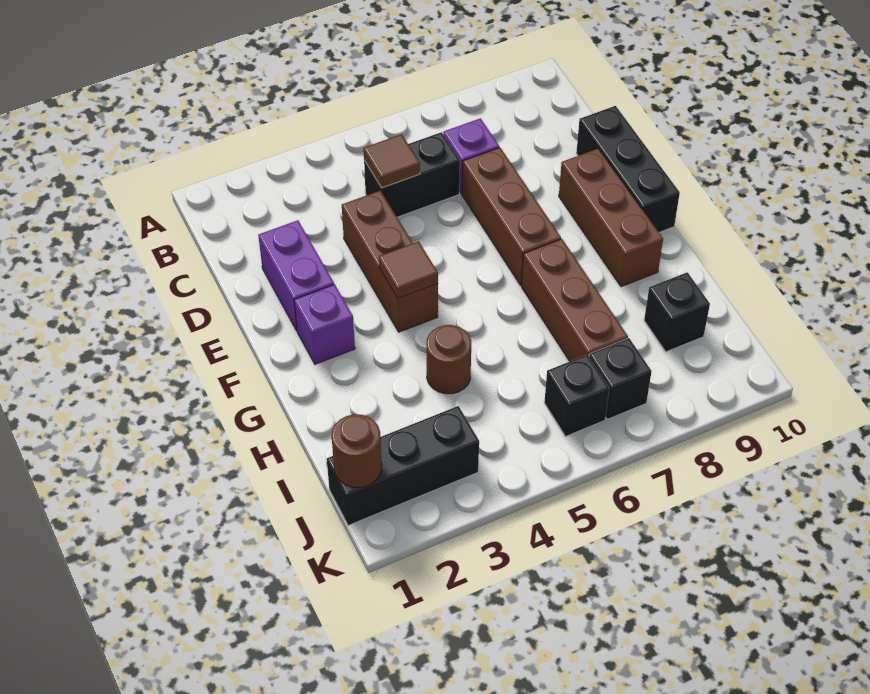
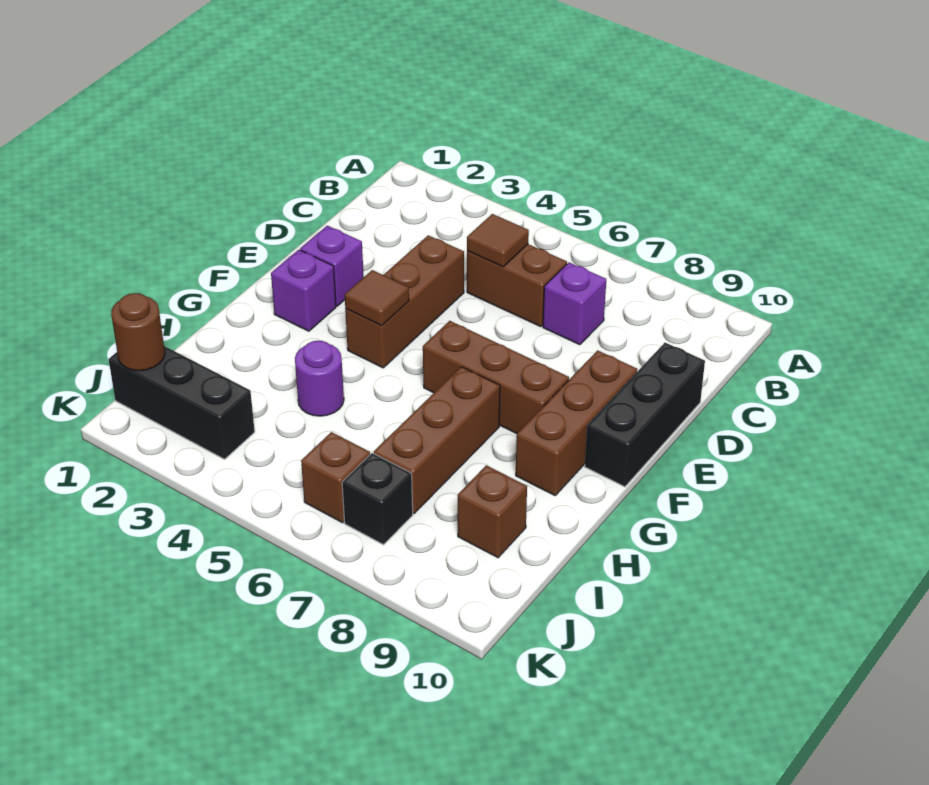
black 1x2 brick [364,132,460,217] -> brown 1x2 brick [467,244,567,327]
purple 1x2 brick [258,220,334,331] -> purple 1x1 brick [300,226,364,306]
brown 1x3 brick [462,147,561,285] -> brown 1x3 brick turned to [423,321,569,434]
brown 1x1 round brick [427,325,471,394] -> purple 1x1 round brick [295,341,344,416]
black 1x1 brick [644,272,710,352] -> brown 1x1 brick [458,465,527,558]
black 1x1 brick [544,355,609,437] -> brown 1x1 brick [301,432,370,523]

